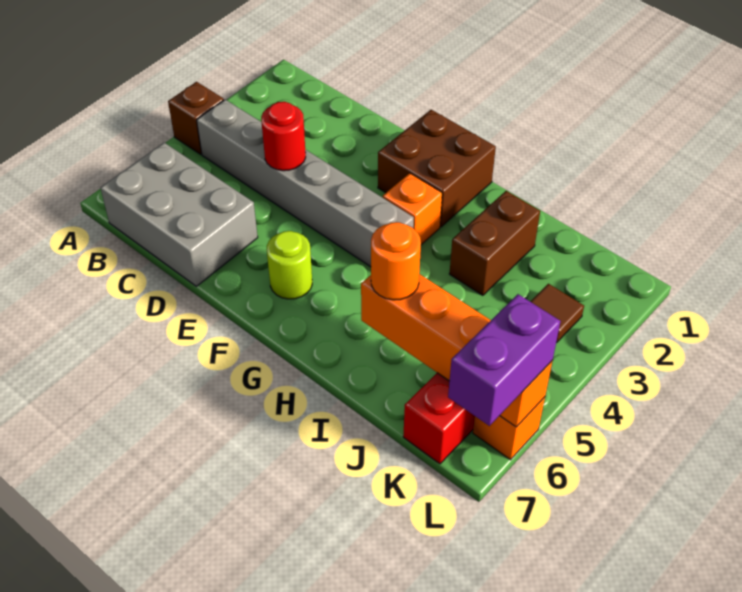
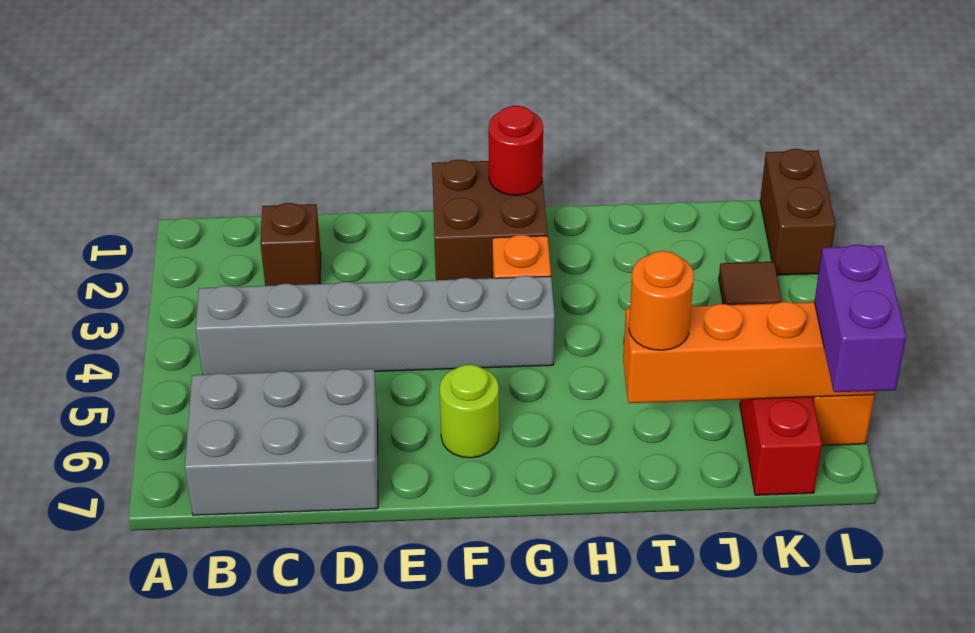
brown 1x1 brick [168,82,224,154] -> brown 1x1 brick moved to [260,203,321,286]
red 1x1 round brick [261,102,306,171] -> red 1x1 round brick moved to [489,106,543,195]
brown 1x2 brick [449,191,540,295] -> brown 1x2 brick moved to [760,149,835,275]

